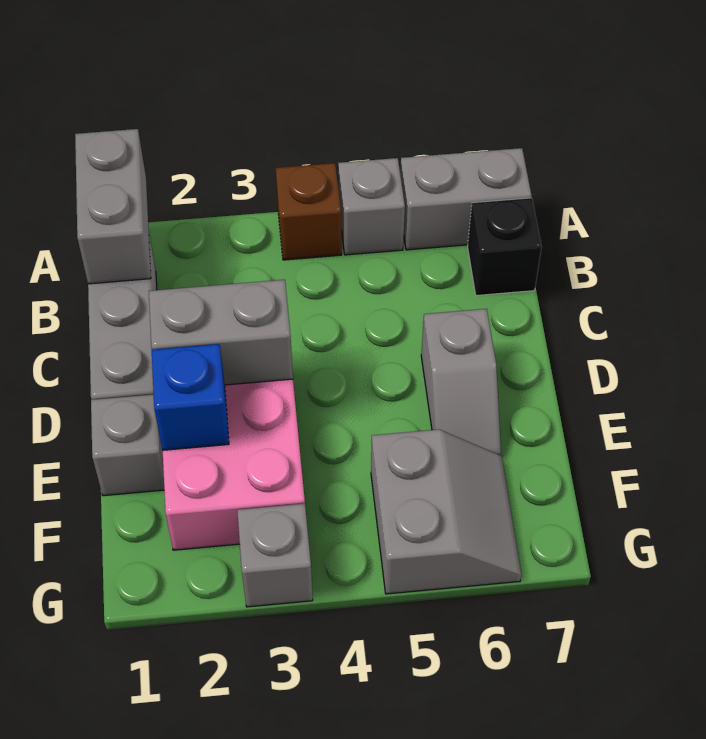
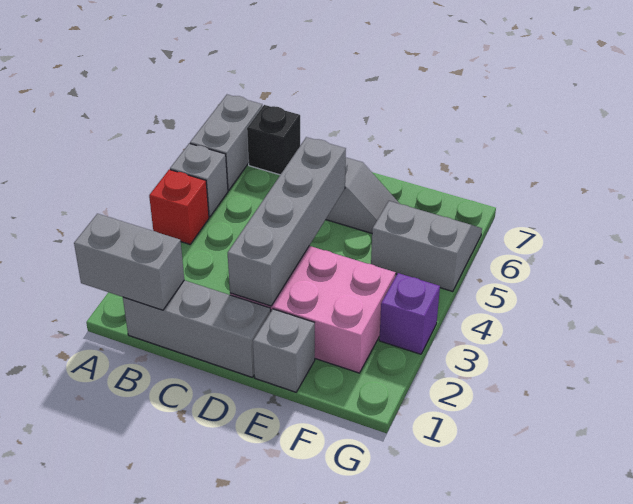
brown 1x1 brick [276,163,342,260] -> red 1x1 brick [149,169,209,244]
grey 1x2 brick [149,280,293,385] -> grey 1x4 brick [228,137,346,306]
blue 1x1 brick [152,344,229,450] -> none
grey 1x1 brick [237,504,313,607] -> purple 1x1 brick [379,273,440,354]

